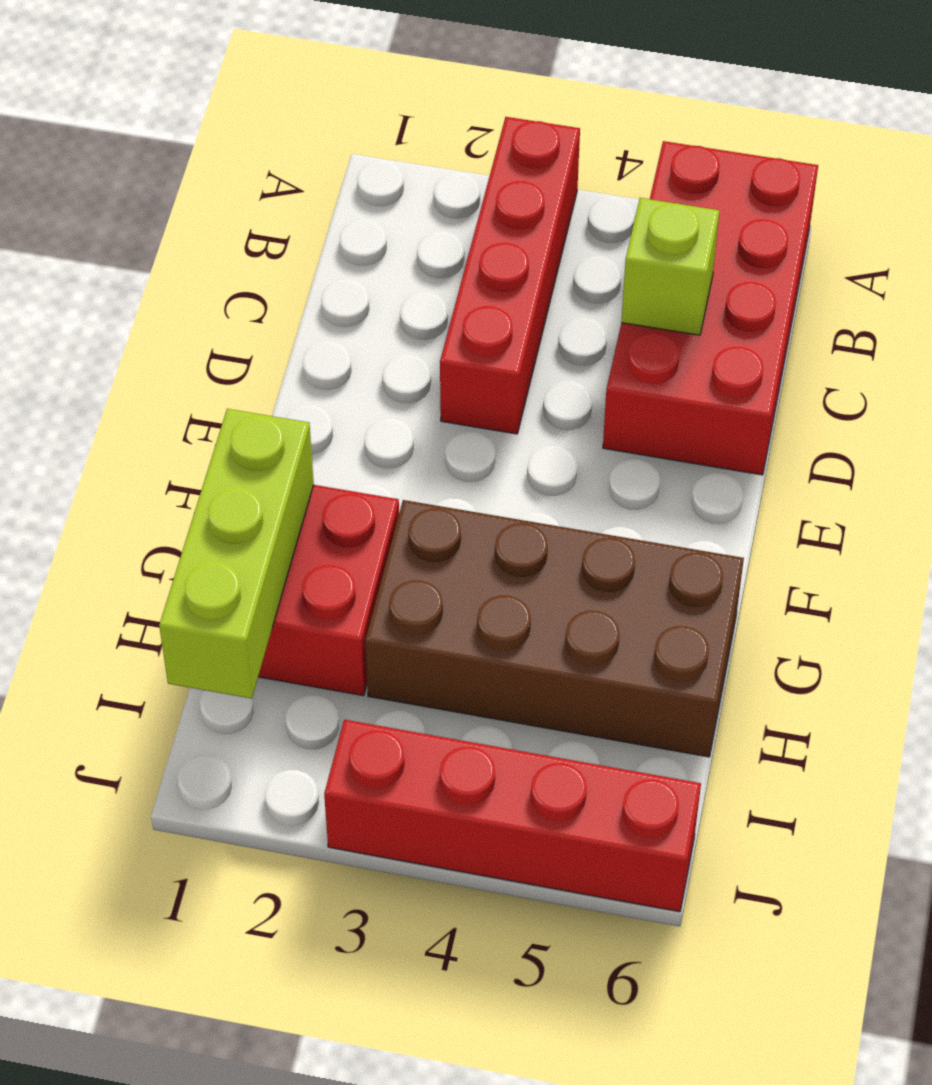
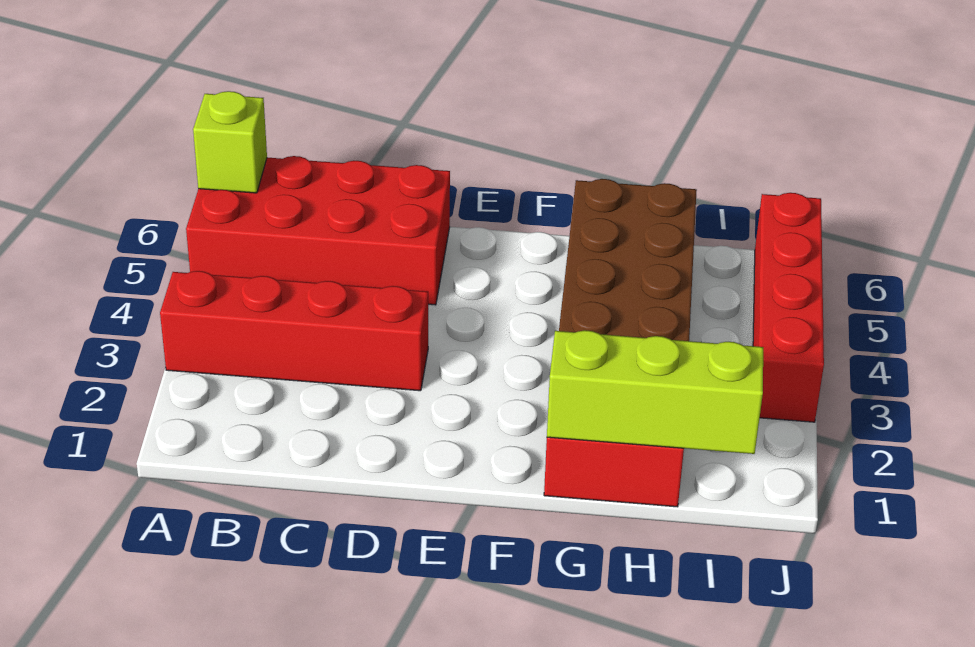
lime 1x1 brick [621,198,719,335] -> lime 1x1 brick moved to [193,91,267,193]

